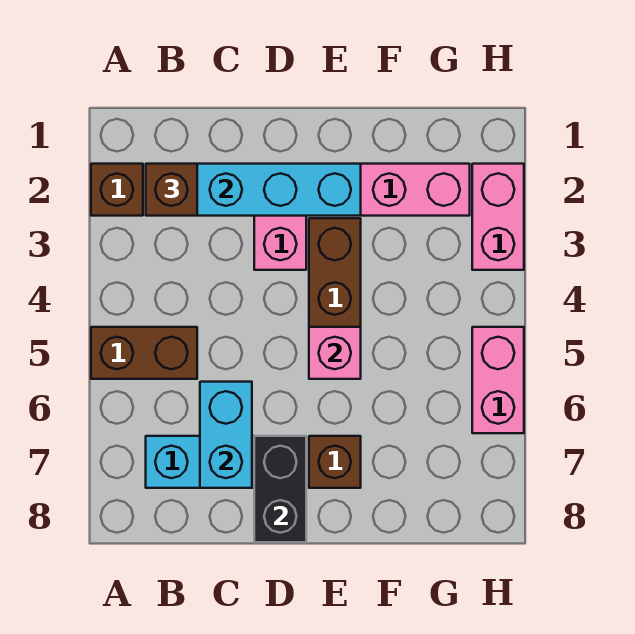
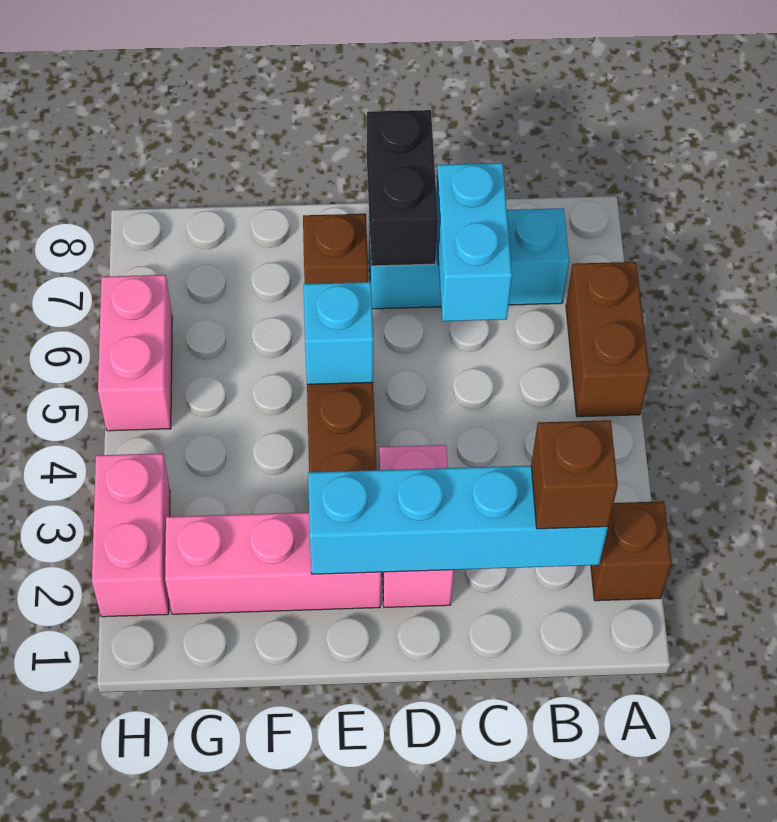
brown 1x2 brick [91,327,197,379] -> brown 1x2 brick turned to [566,262,649,417]
pink 1x1 brick [309,327,361,379] -> cyan 1x1 brick [304,282,373,384]

